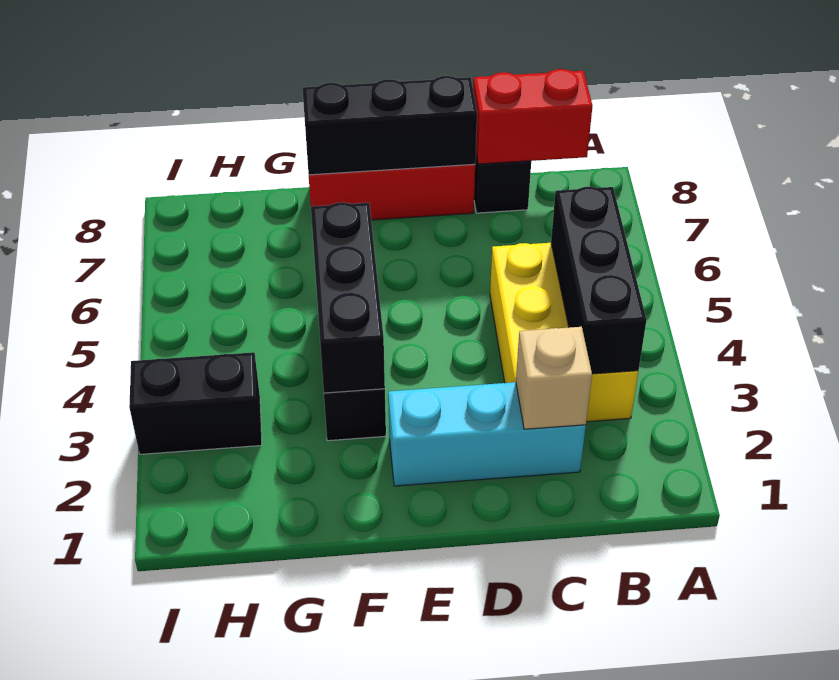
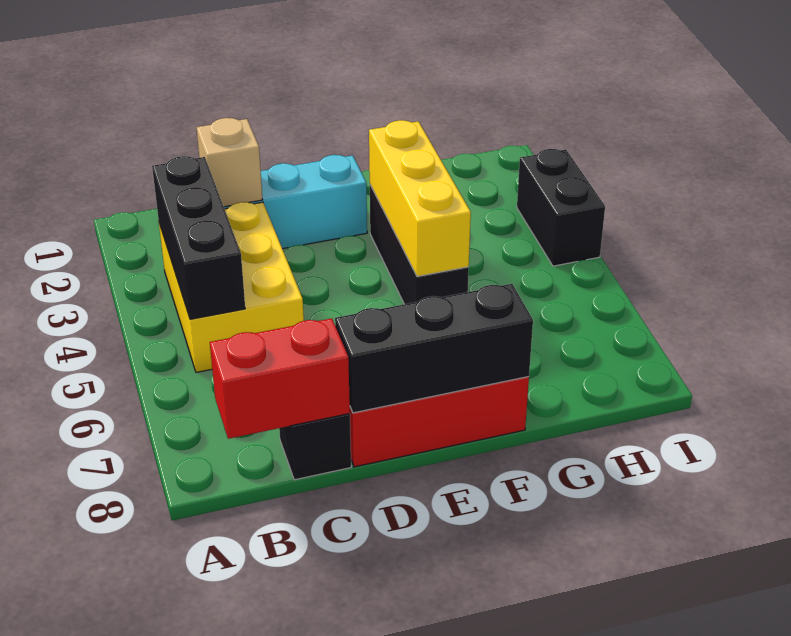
black 1x3 brick [311,202,385,393] -> yellow 1x3 brick [369,120,471,276]
black 1x2 brick [129,352,262,454] -> black 1x2 brick turned to [517,149,605,266]

